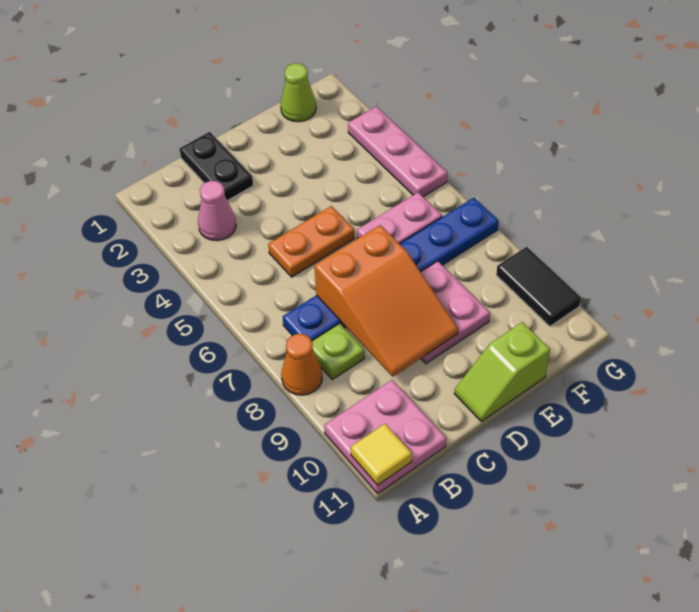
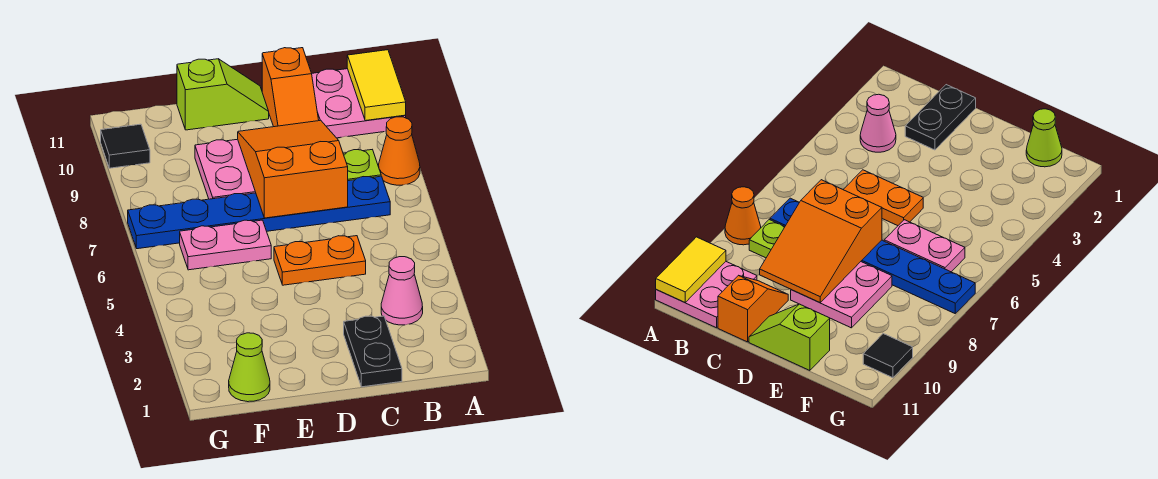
yellow 1x1 tile [351,424,412,485] -> yellow 1x2 tile [347,50,406,121]
none -> orange 1x2 slope [262,48,319,127]
pink 1x3 plate [348,106,447,197] -> none
black 1x2 tile [496,247,581,326] -> black 1x1 tile [101,124,150,168]

